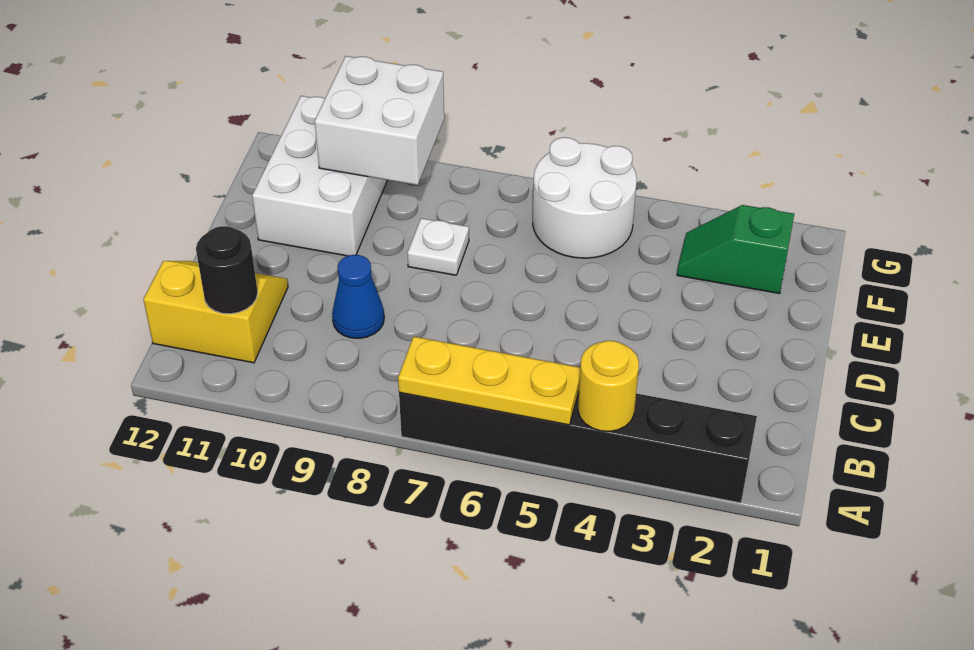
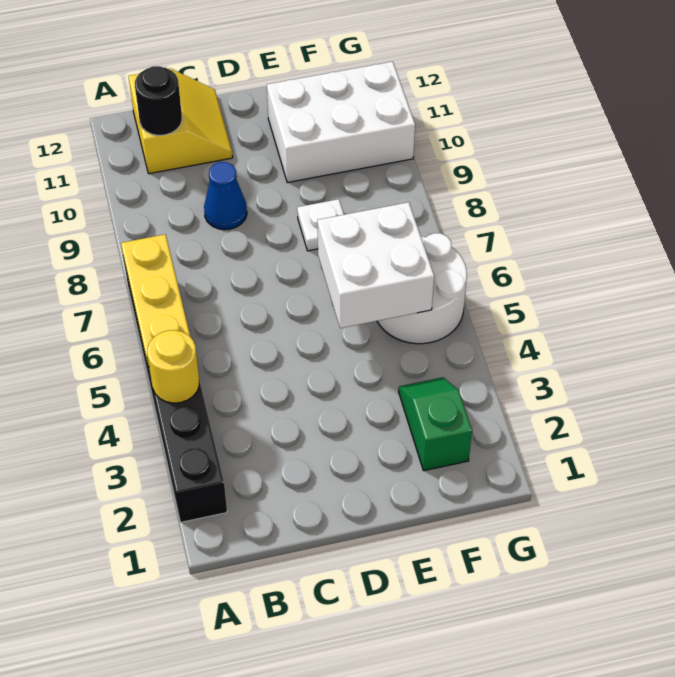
white 2x2 brick [315,56,444,185] -> white 2x2 brick moved to [317,202,434,328]

